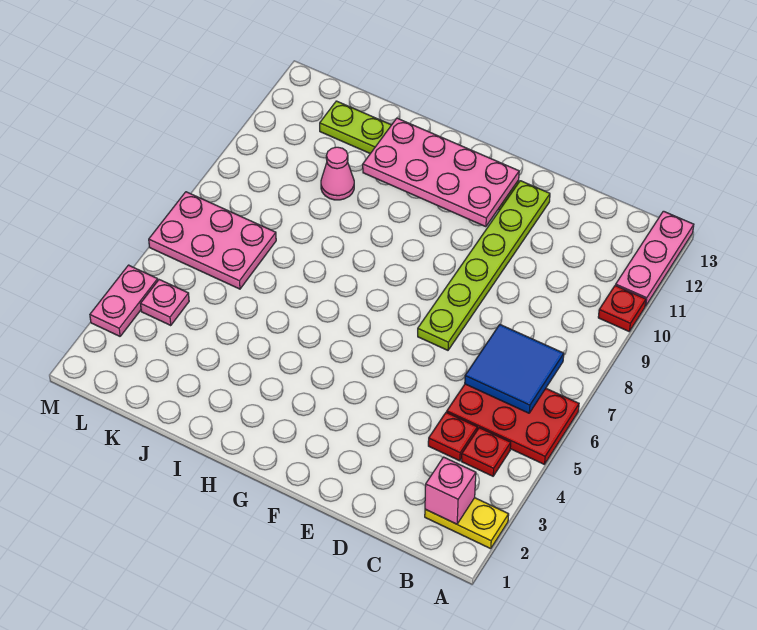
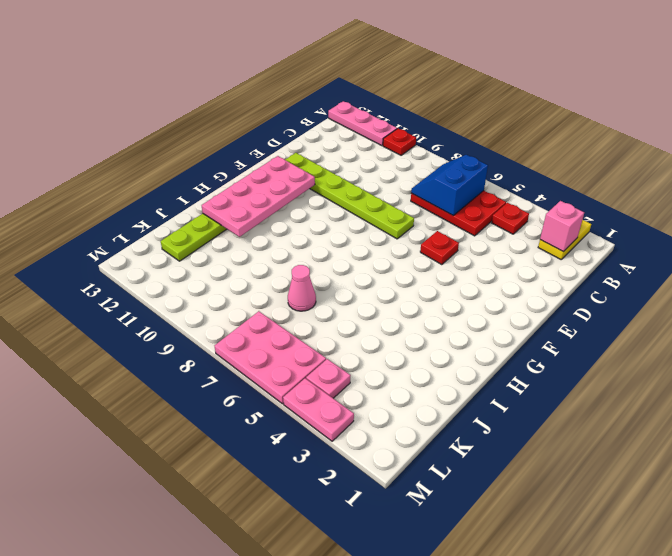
red 2x3 plate [447,384,579,465] -> red 2x3 plate turned to [411,191,506,236]
blue 2x2 tile [465,325,564,413] -> blue 2x2 slope [411,155,488,215]
red 1x1 plate [428,412,477,461] -> red 1x1 plate moved to [420,231,459,265]
pink 1x1 cone [321,147,354,200] -> pink 1x1 cone moved to [288,265,316,311]
pink 2x3 plate [149,192,276,289] -> pink 2x3 plate turned to [215,311,326,404]

